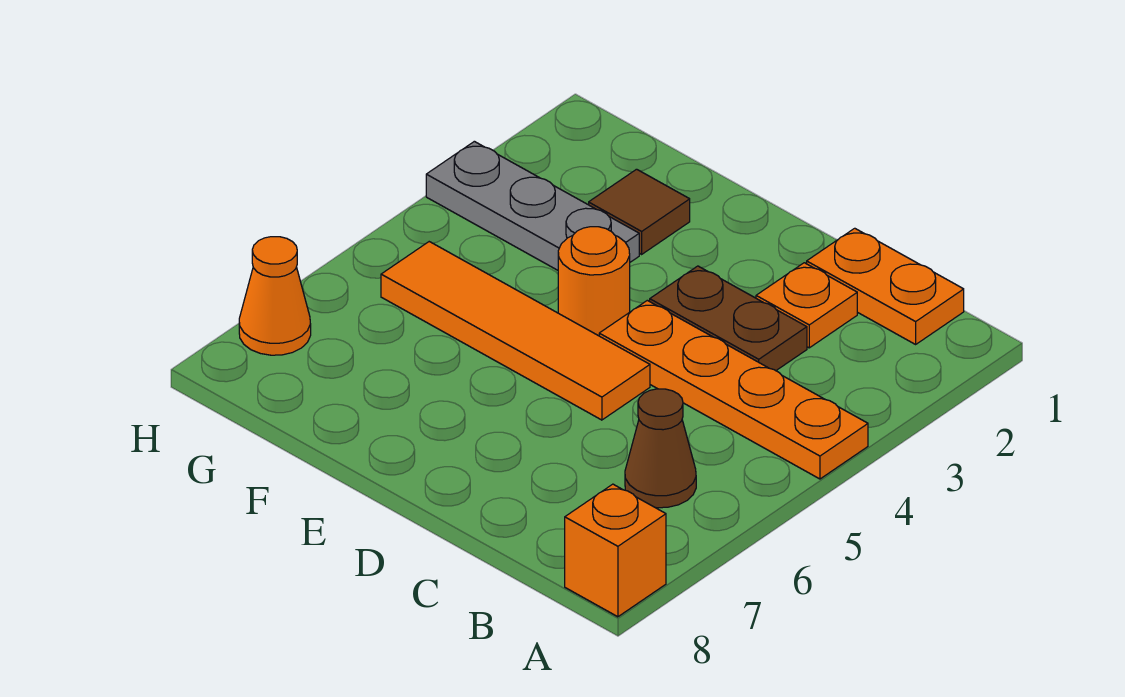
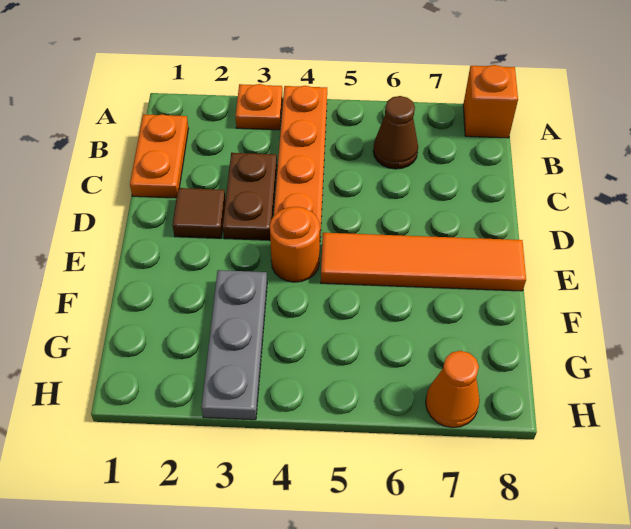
orange 1x1 plate [756,263,857,348] -> orange 1x1 plate moved to [236,84,282,130]
orange 1x4 tile [381,242,650,420] -> orange 1x4 tile turned to [321,233,526,291]
brown 1x1 tile [589,169,690,254] -> brown 1x1 tile moved to [173,188,226,238]

